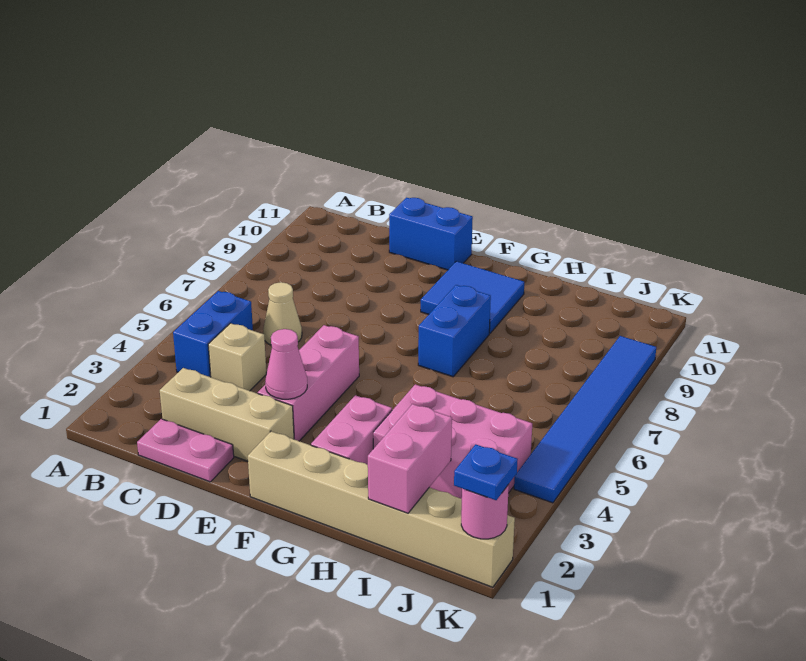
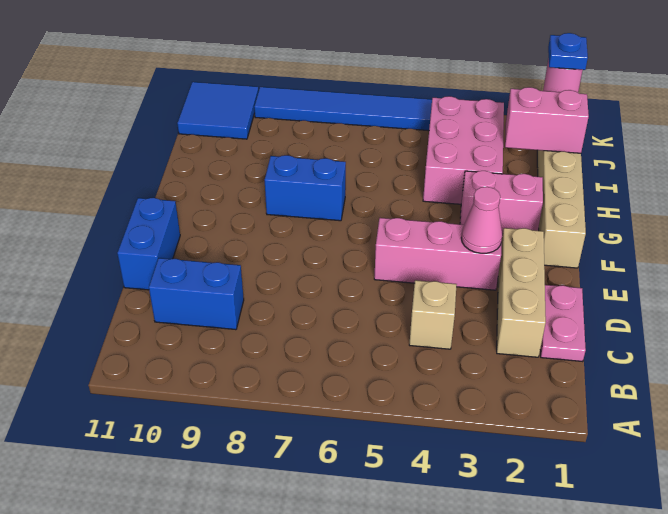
blue 1x2 brick [173,291,253,377] -> blue 1x2 brick moved to [149,258,244,330]
tan 1x1 cone [263,282,302,345] -> none
blue 2x2 tile [421,261,524,334] -> blue 2x2 tile moved to [177,82,259,139]

